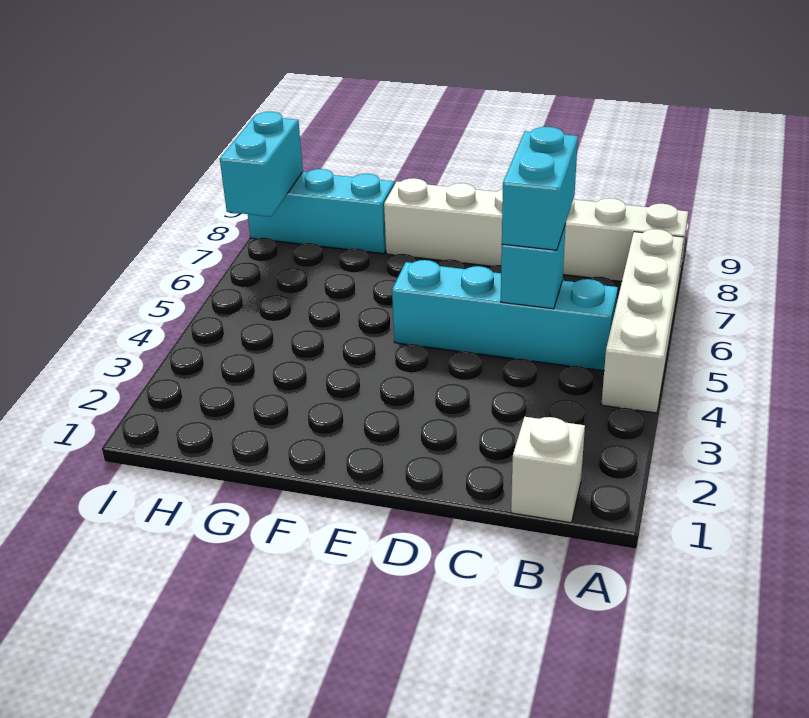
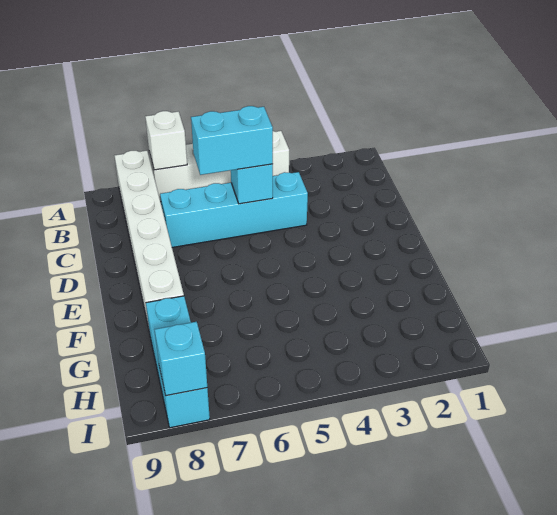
white 1x1 brick [511,417,585,523] -> white 1x1 brick moved to [145,111,187,170]
cyan 1x4 brick [392,260,618,371] -> cyan 1x4 brick turned to [160,172,308,247]
cyan 1x2 brick [220,112,303,217] -> cyan 1x1 brick [155,322,207,396]

